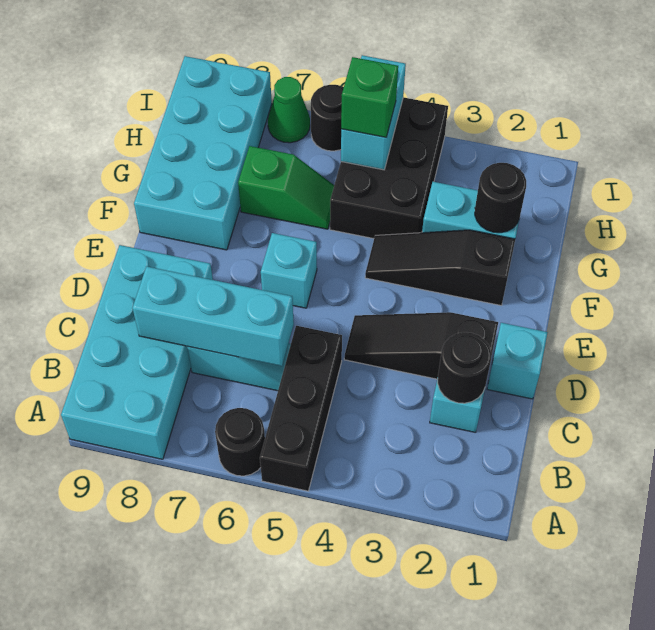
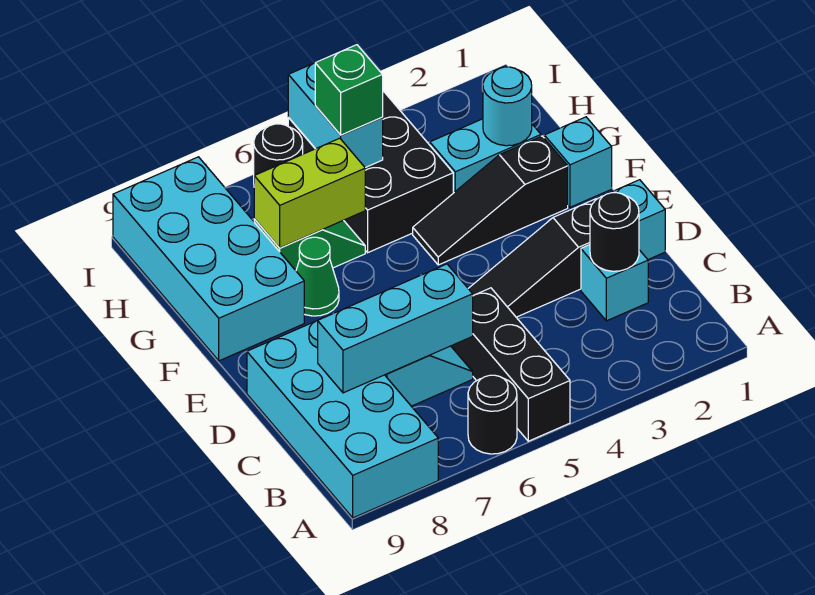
cyan 1x1 brick [261,233,317,308] -> cyan 1x1 brick moved to [544,117,612,207]
black 1x1 round brick [475,163,526,233] -> cyan 1x1 round brick [483,67,532,146]
none -> lime 1x2 brick [254,138,365,248]
green 1x1 cone [268,77,310,143] -> green 1x1 cone moved to [296,237,339,316]

